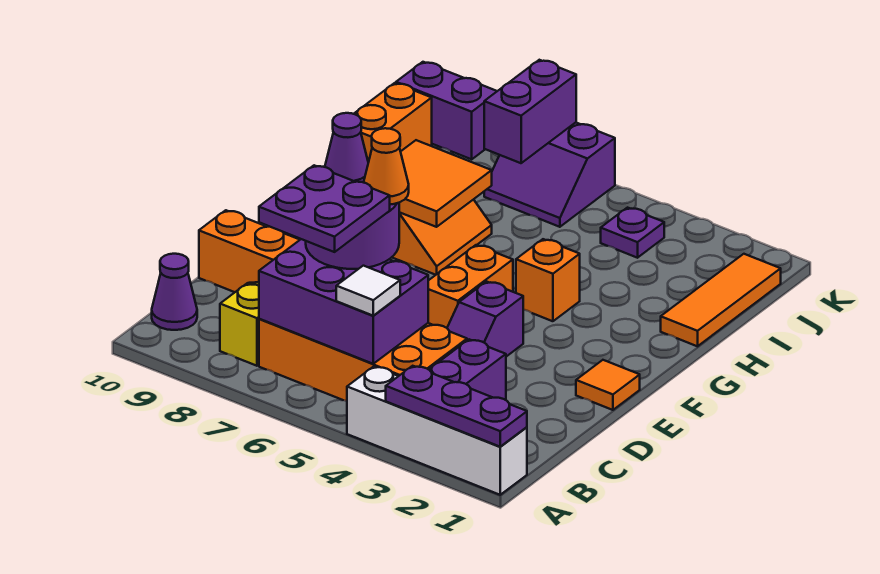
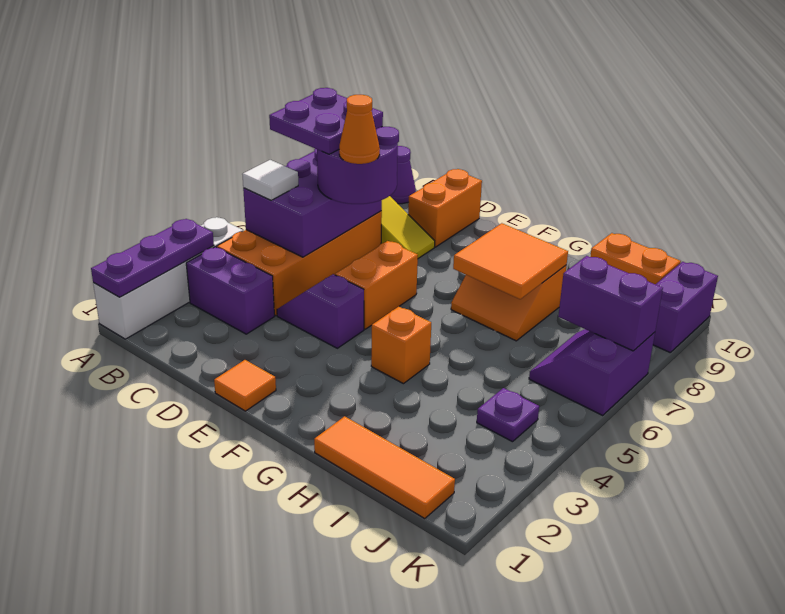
purple 1x1 cone [325,113,368,182] -> none
orange 1x2 brick [428,245,513,328] -> orange 1x2 brick turned to [335,241,418,329]

